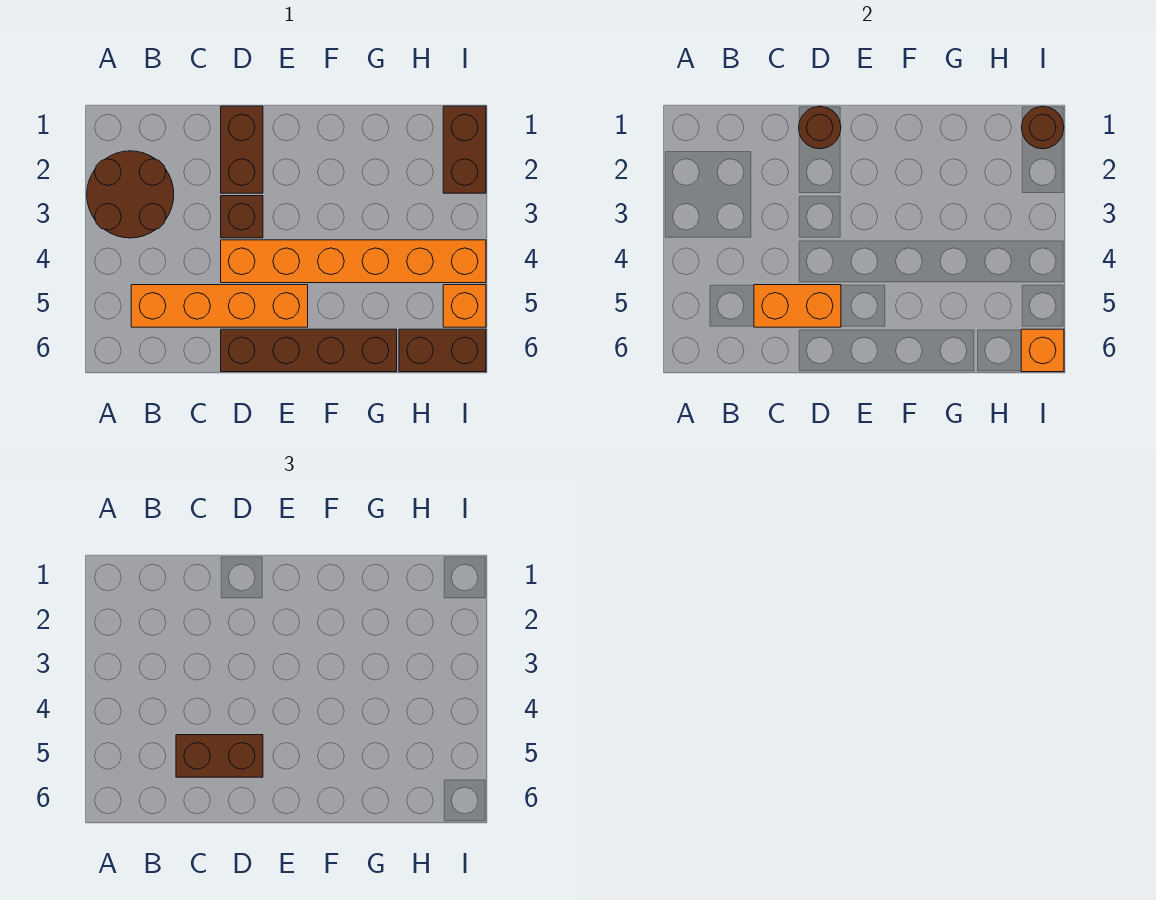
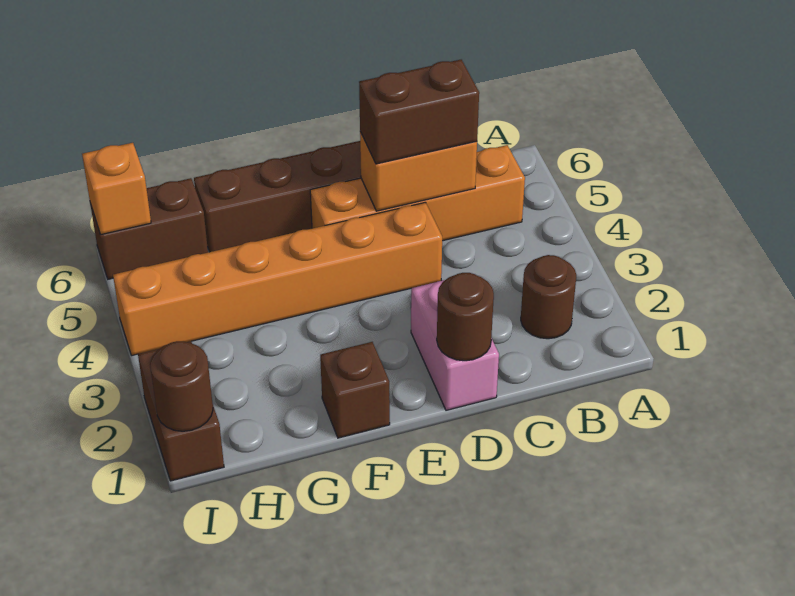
brown 2x2 round brick [87,151,174,238] -> brown 1x1 round brick [521,255,576,339]
brown 1x2 brick [221,106,263,193] -> pink 1x2 brick [411,280,499,410]
brown 1x1 brick [221,196,263,238] -> brown 1x1 brick moved to [320,342,390,438]
orange 1x1 brick [443,285,486,327] -> none

